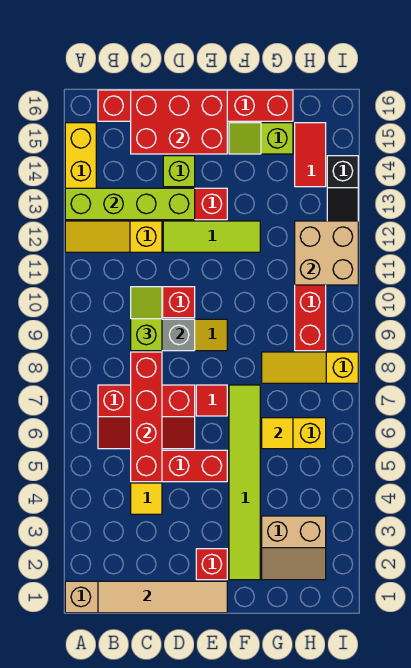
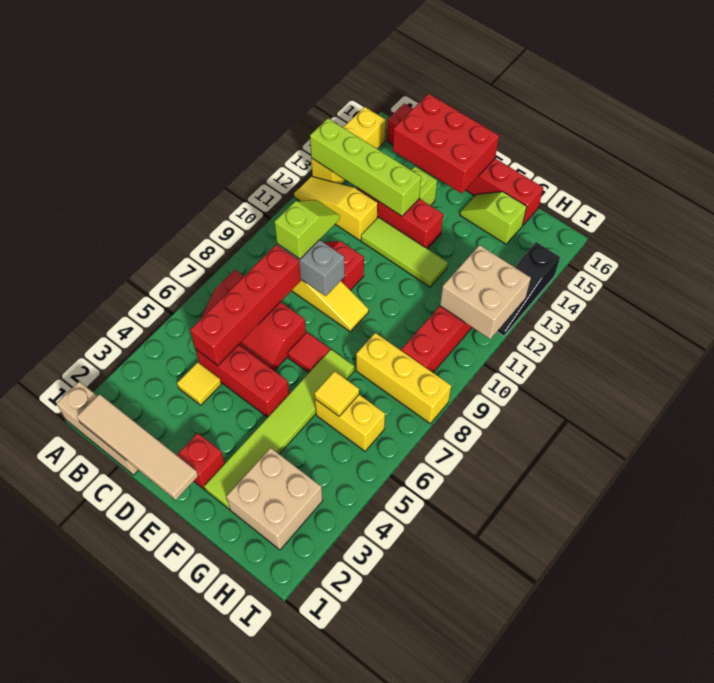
tan 2x2 slope [262,516,326,580] -> tan 2x2 brick [226,448,323,550]
yellow 1x3 slope [262,352,358,383] -> yellow 1x3 brick [356,333,451,423]
red 1x2 tile [295,123,326,187] -> none

